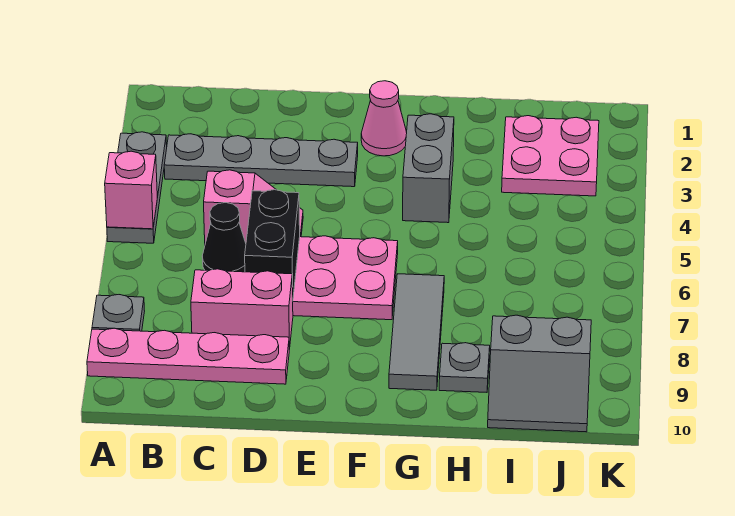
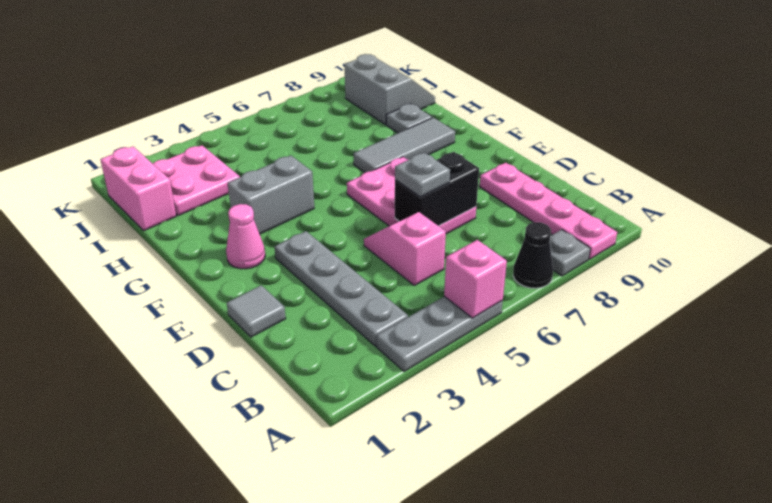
black 1x1 cone [202,203,246,272] -> black 1x1 cone moved to [513,222,553,288]
pink 1x2 brick [191,269,293,349] -> pink 1x2 brick moved to [100,147,176,231]
none -> grey 1x1 tile [227,285,286,337]
none -> grey 1x1 plate [395,153,450,197]

